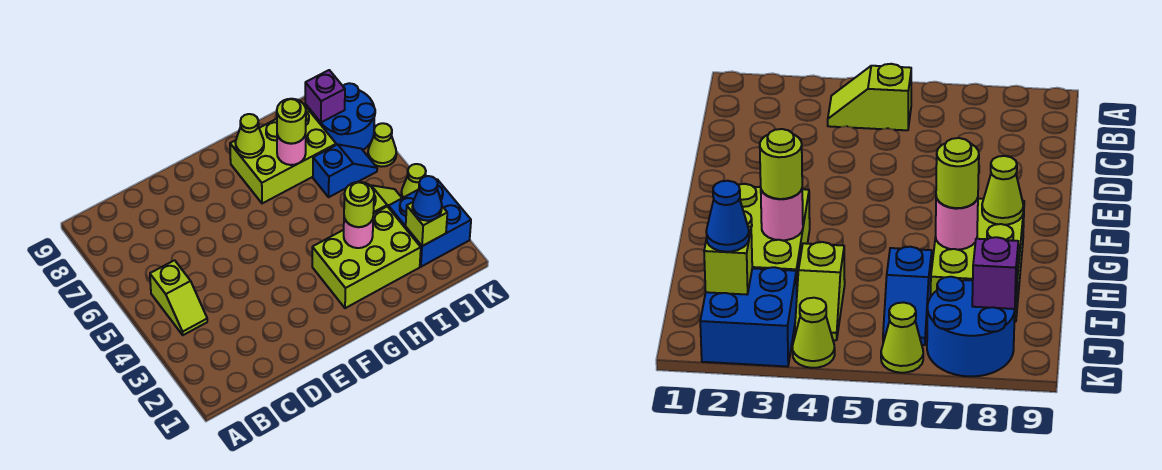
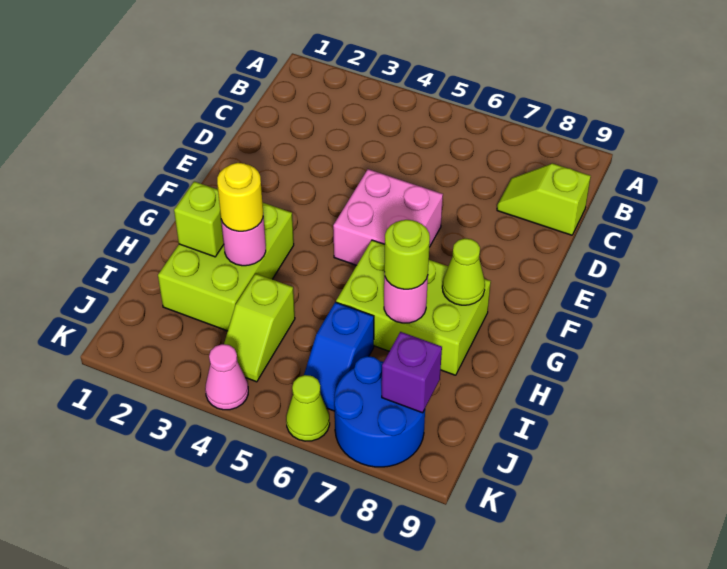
lime 1x2 slope [150,260,207,335] -> lime 1x2 slope moved to [497,163,591,235]
none -> pink 2x2 brick [333,169,443,265]
lime 2x3 brick [230,105,336,203] -> lime 2x3 brick turned to [336,240,491,375]
lime 1x1 round brick [344,182,374,227] -> yellow 1x1 round brick [217,163,263,231]
blue 2x2 brick [388,179,471,267] -> none
lime 1x1 brick [406,202,447,246] -> lime 1x1 brick moved to [174,181,224,257]
blue 1x1 cone [412,176,442,221] -> none
lime 1x1 cone [401,164,426,198] -> pink 1x1 cone [205,344,248,410]

